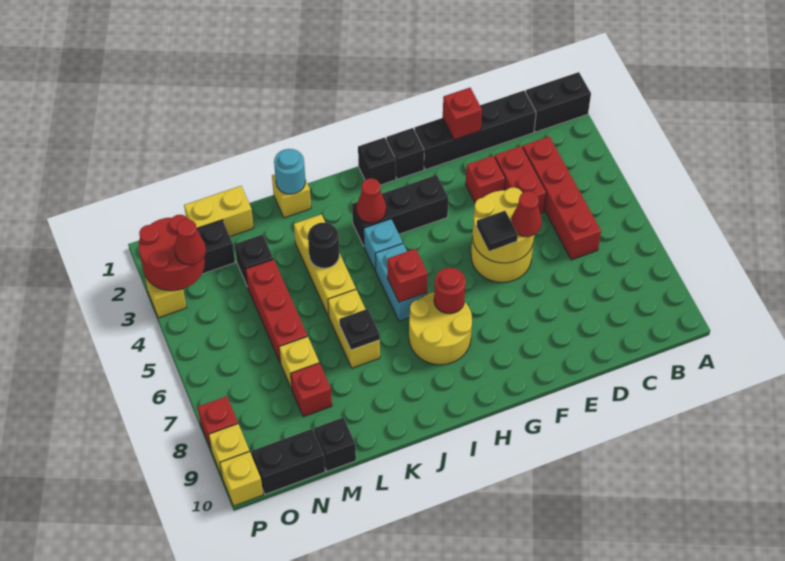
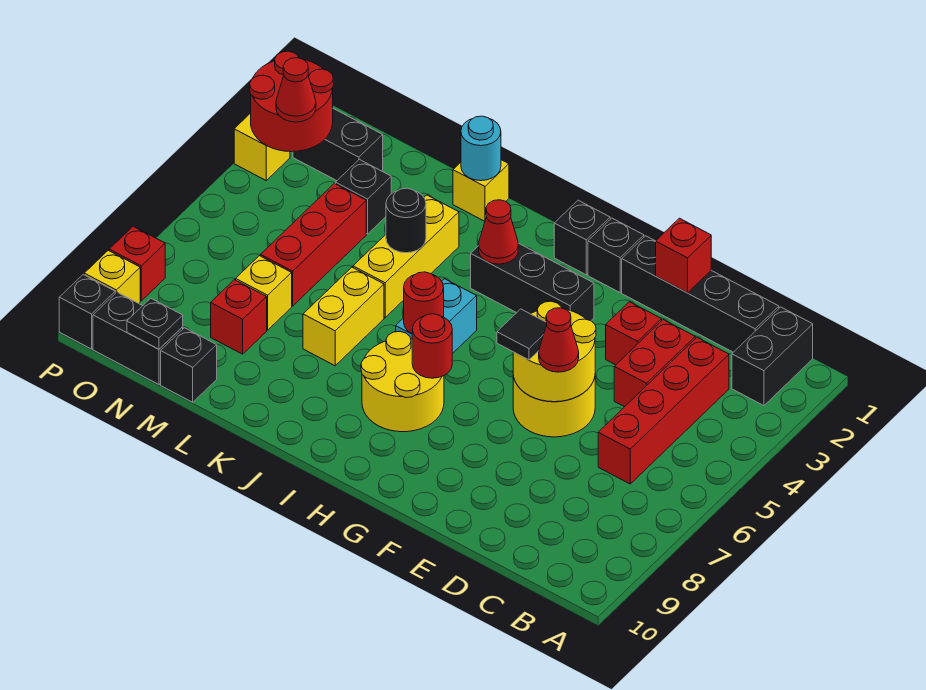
black 1x2 brick [526,72,591,132] -> black 1x2 brick turned to [732,307,813,406]
cyan 1x1 brick [364,219,403,271] -> none
red 1x1 brick [387,249,428,302] -> red 1x1 round brick [404,272,444,334]
black 1x1 plate [339,309,380,350] -> black 1x1 plate moved to [127,298,183,349]
yellow 1x2 brick [184,186,254,236] -> none
yellow 1x1 brick [220,451,263,506] -> black 1x1 brick [59,275,115,349]

